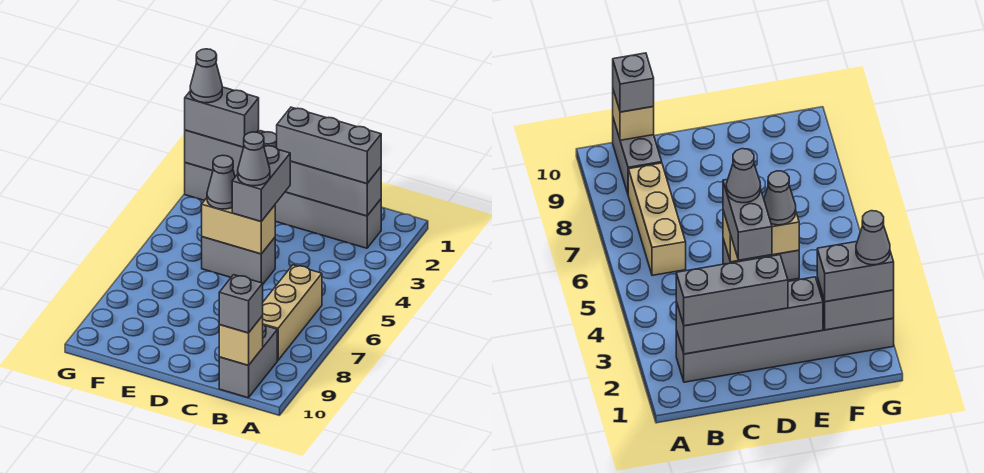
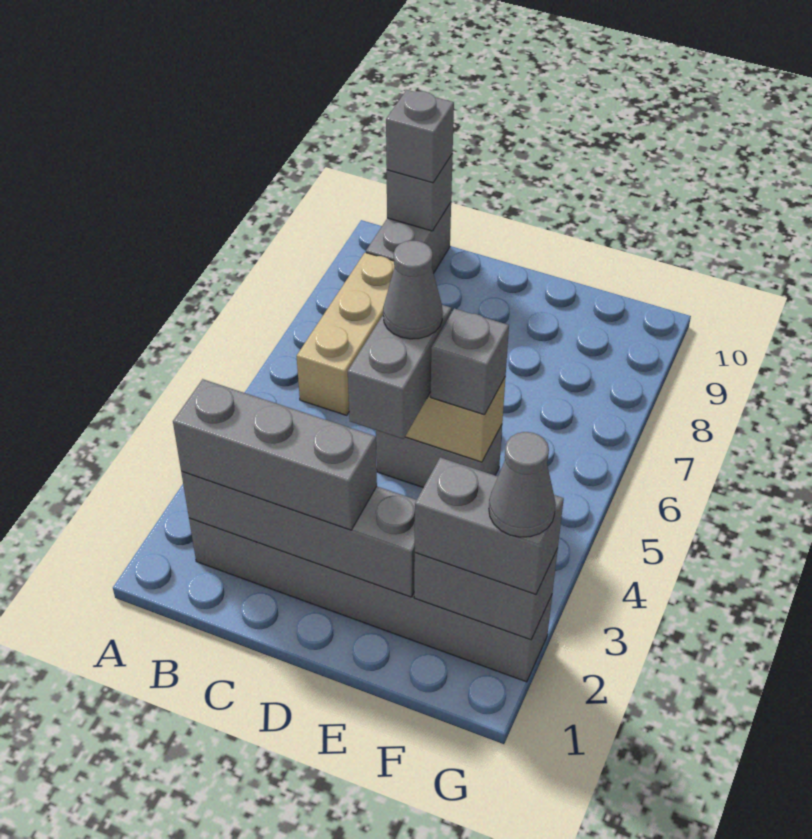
tan 1x1 brick [219,316,263,365] -> grey 1x1 brick [387,154,453,231]
grey 1x1 cone [207,155,235,209] -> grey 1x1 brick [431,308,509,415]

